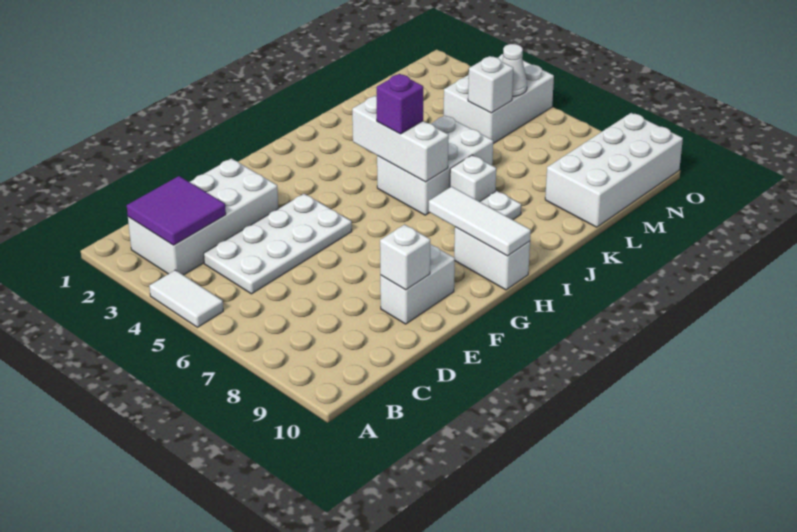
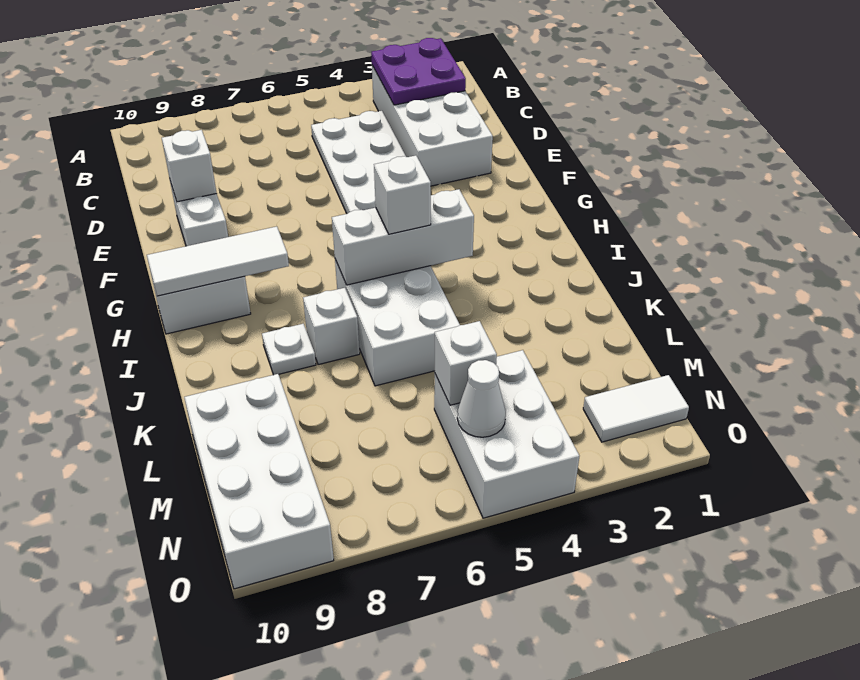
white 1x2 tile [149,270,223,327] -> white 1x2 tile moved to [583,375,689,442]
purple 2x2 tile [127,176,226,245] -> purple 2x2 plate [371,38,466,105]
purple 1x1 brick [376,74,423,134] -> white 1x1 brick [374,155,431,234]

